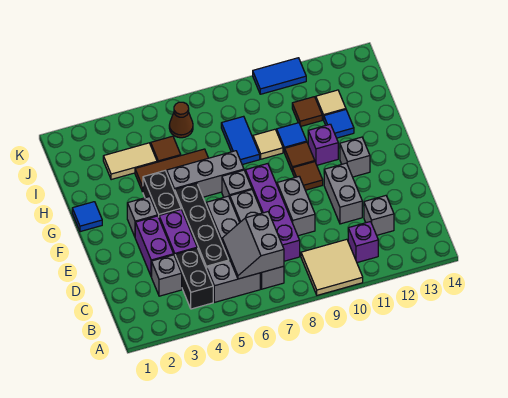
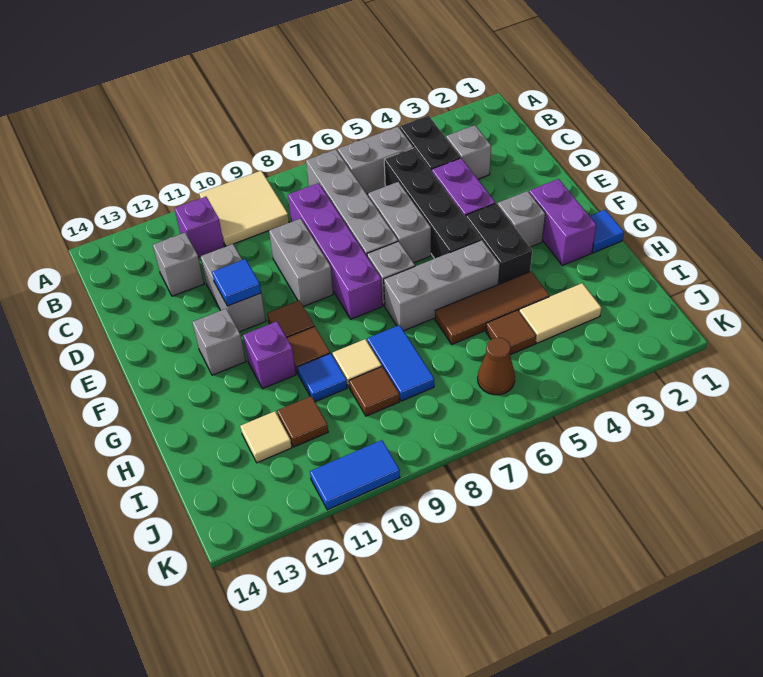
grey 2x2 slope [222,212,284,279] -> none
purple 1x2 brick [135,216,174,277] -> purple 1x2 brick moved to [529,179,596,265]
blue 1x1 tile [324,110,354,138] -> blue 1x1 tile moved to [212,259,261,306]
none -> brown 1x1 tile [349,367,399,416]

